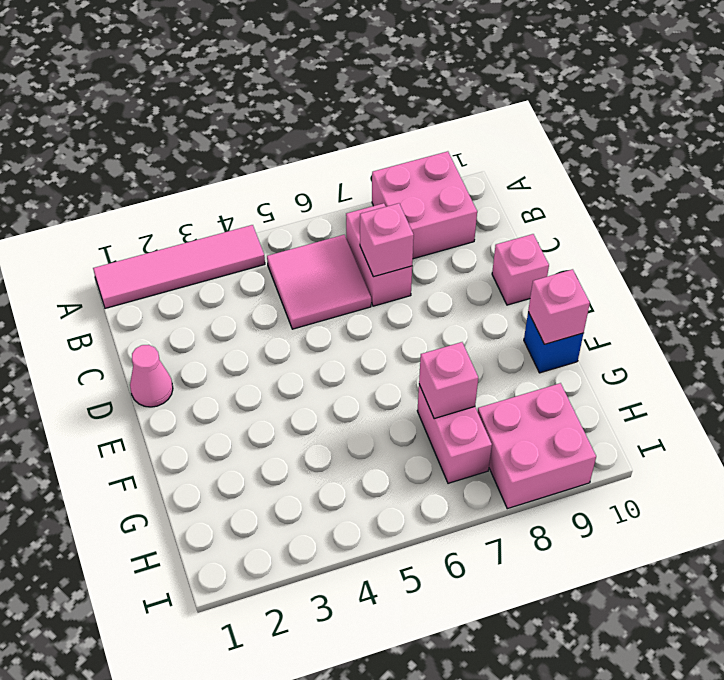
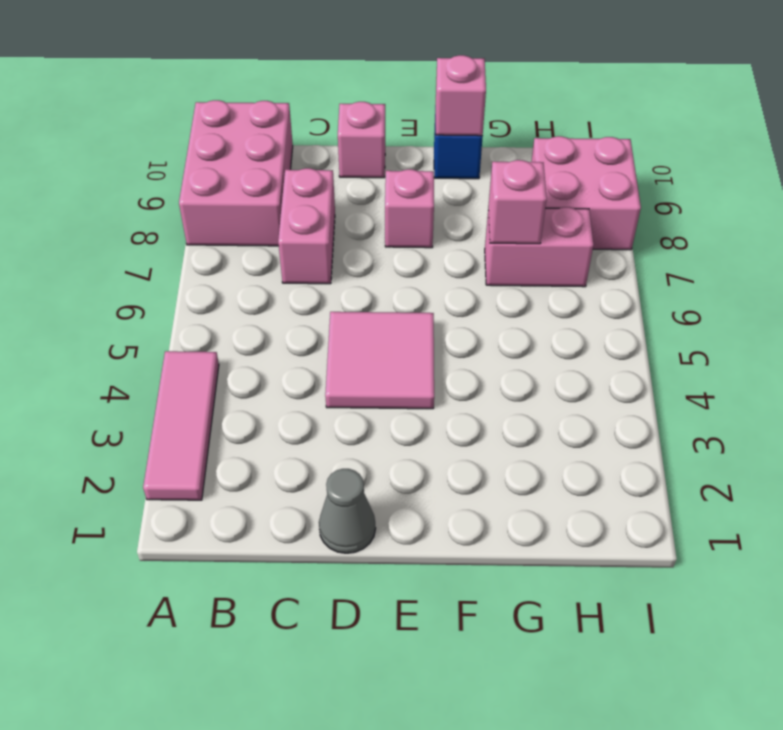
pink 1x4 tile [93,225,265,308] -> pink 1x3 tile [143,351,219,500]
pink 2x2 brick [372,151,477,259] -> pink 2x3 brick [179,100,293,246]
pink 2x2 tile [267,235,371,329] -> pink 2x2 tile moved to [325,312,434,409]
pink 1x2 brick [346,203,412,306] -> pink 1x2 brick turned to [278,168,335,284]
pink 1x1 brick [360,203,414,277] -> pink 1x1 brick moved to [385,169,434,248]
pink 1x1 cone [130,345,173,407] -> grey 1x1 cone [319,469,376,553]

